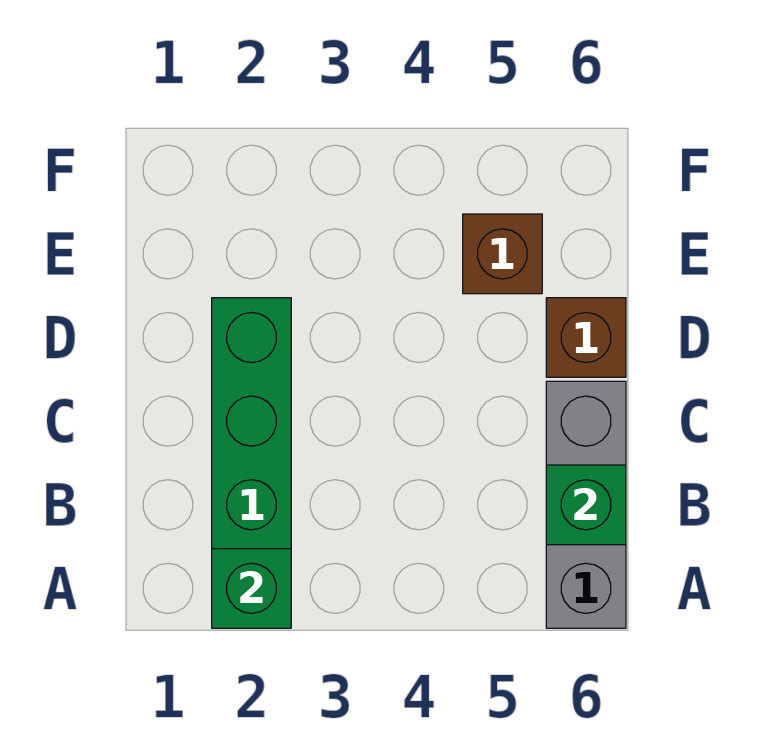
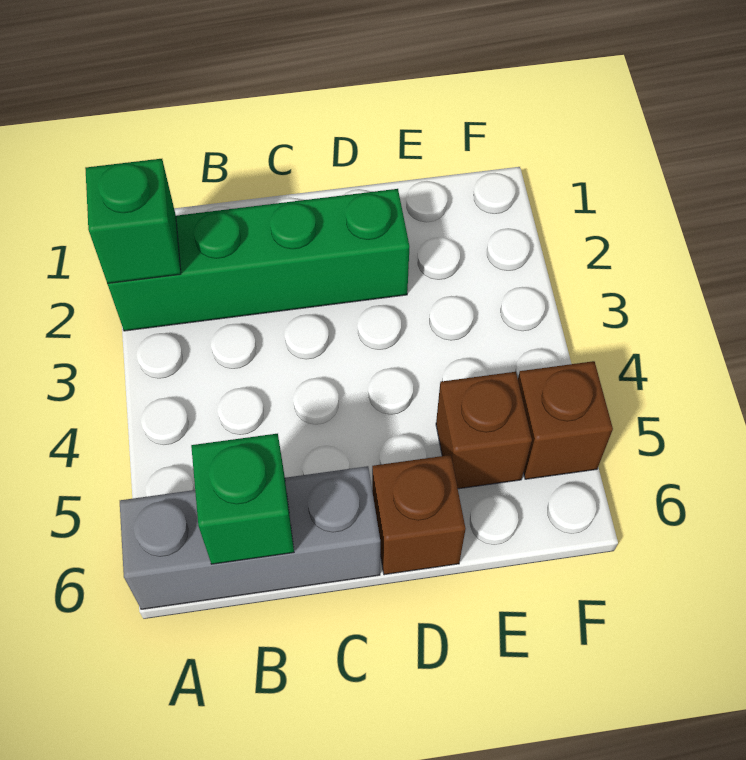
none -> brown 1x1 brick [518,361,613,479]

